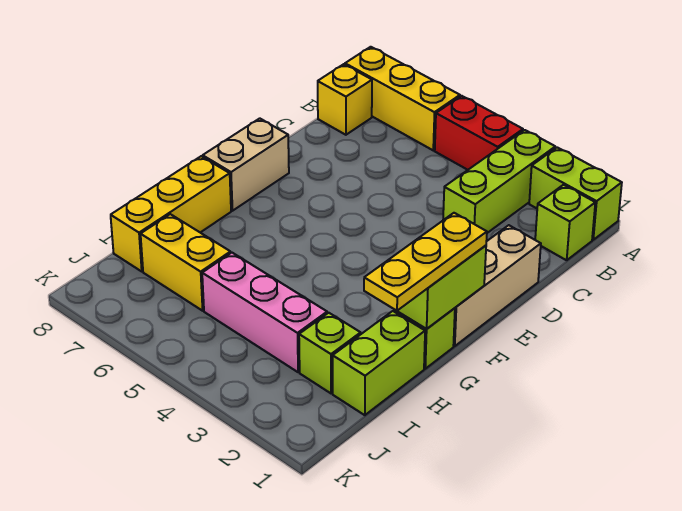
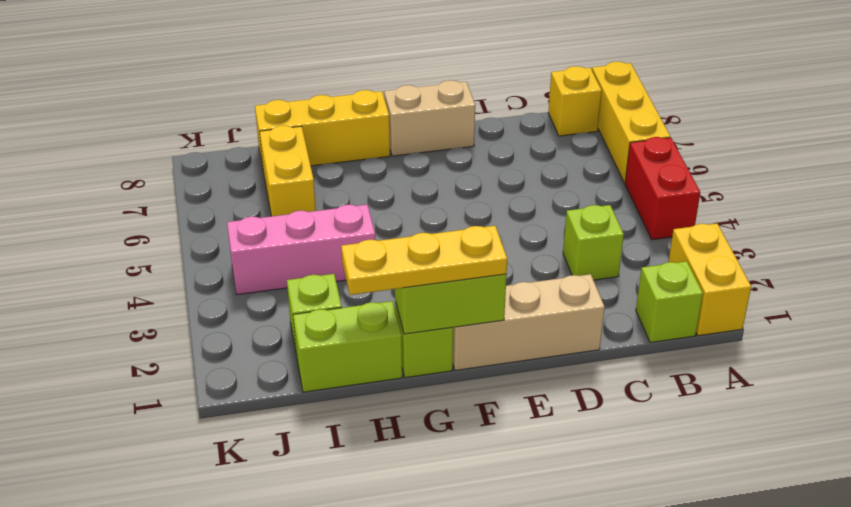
lime 1x2 brick [529,147,622,240] -> yellow 1x2 brick [668,223,751,336]
lime 1x3 brick [443,130,555,233] -> lime 1x1 brick [563,205,624,280]
pink 1x3 brick [202,253,327,372] -> pink 1x3 brick turned to [227,205,375,295]

